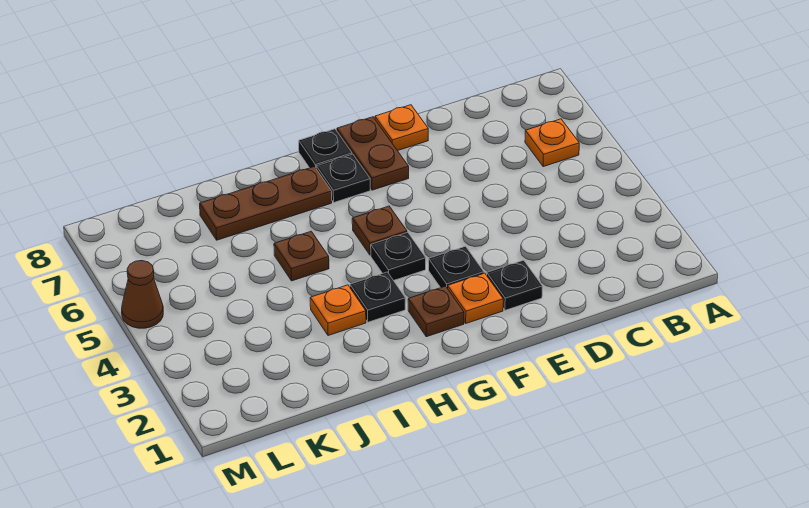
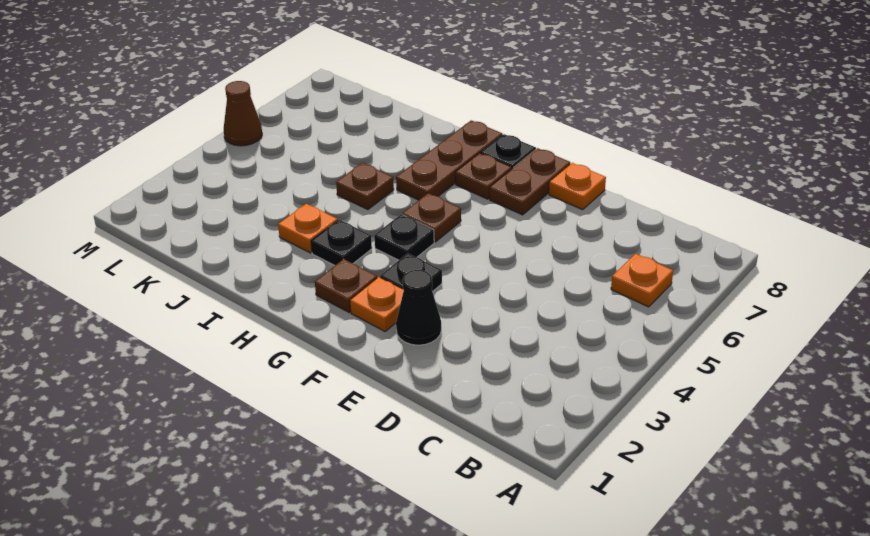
black 1x1 plate [487,260,542,310] -> black 1x1 cone [396,270,441,345]
black 1x1 plate [316,154,370,202] -> brown 1x1 plate [456,153,512,199]
brown 1x3 plate [200,167,332,240] -> brown 1x3 plate turned to [396,120,502,200]

